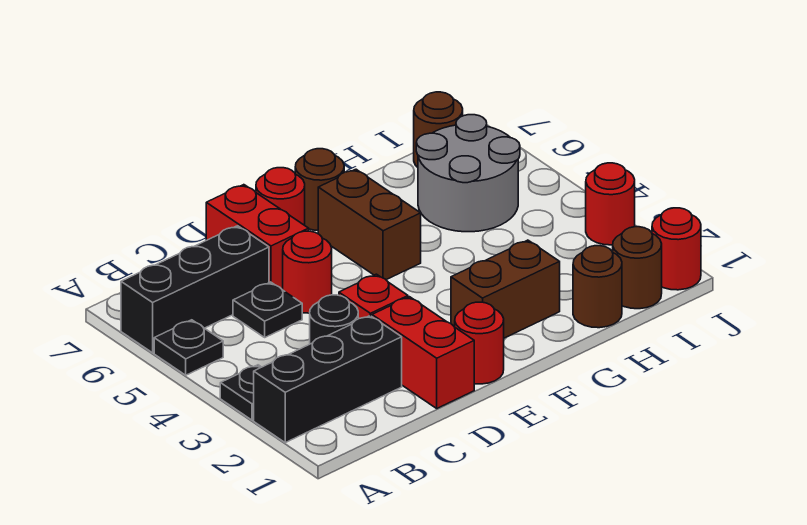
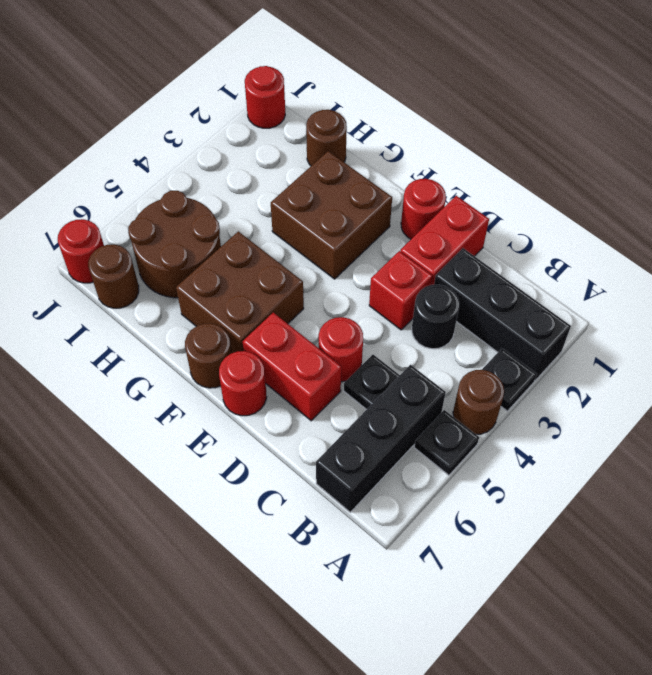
black 1x3 brick [121,226,269,353] -> black 1x3 brick turned to [316,365,446,512]
red 1x2 brick [206,185,309,290] -> red 1x2 brick turned to [243,313,341,421]
brown 1x2 brick [451,240,560,338] -> brown 2x2 brick [271,151,392,279]
brown 1x2 brick [318,169,421,280] -> brown 2x2 brick [176,231,304,353]
grey 2x2 round brick [416,115,520,232] -> brown 2x2 round brick [128,191,221,298]
brown 1x1 round brick [613,227,662,309] -> brown 1x1 round brick moved to [453,370,504,434]
red 1x1 round brick [586,163,635,245] -> red 1x1 round brick moved to [58,219,104,283]

